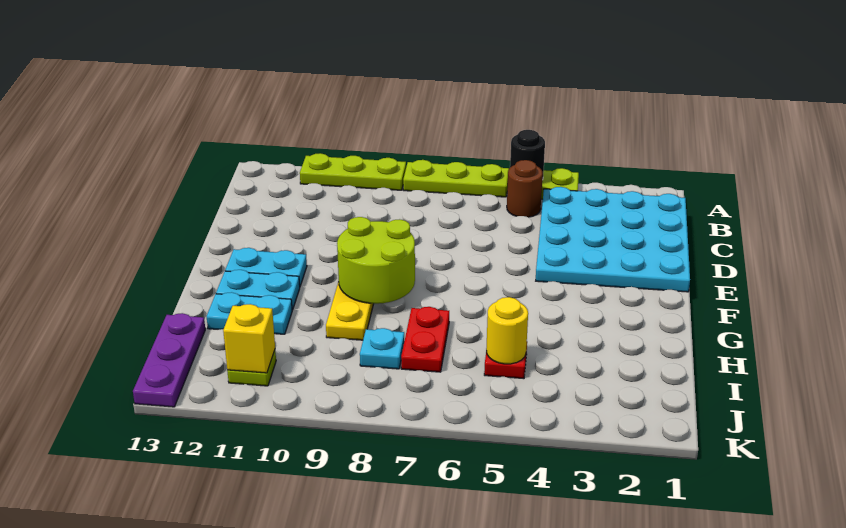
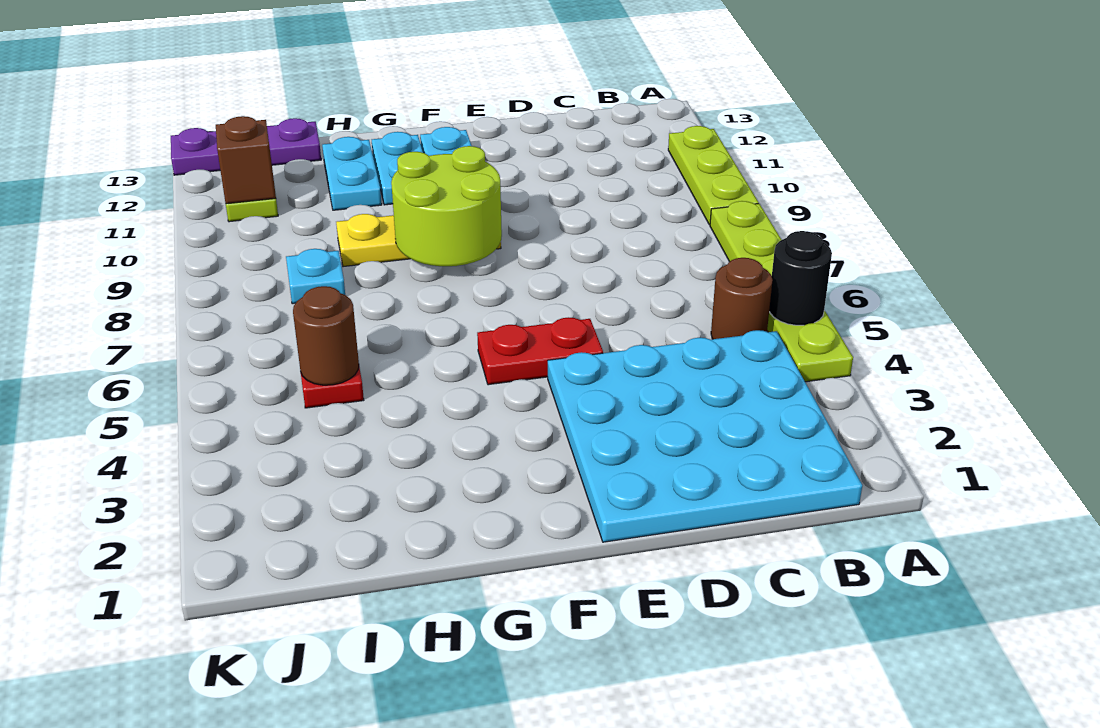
red 1x2 plate [401,307,449,372] -> red 1x2 plate moved to [477,317,603,385]
yellow 1x1 round brick [486,297,528,364] -> brown 1x1 round brick [293,286,359,385]
yellow 1x1 brick [223,304,275,373] -> brown 1x1 brick [216,116,276,204]

